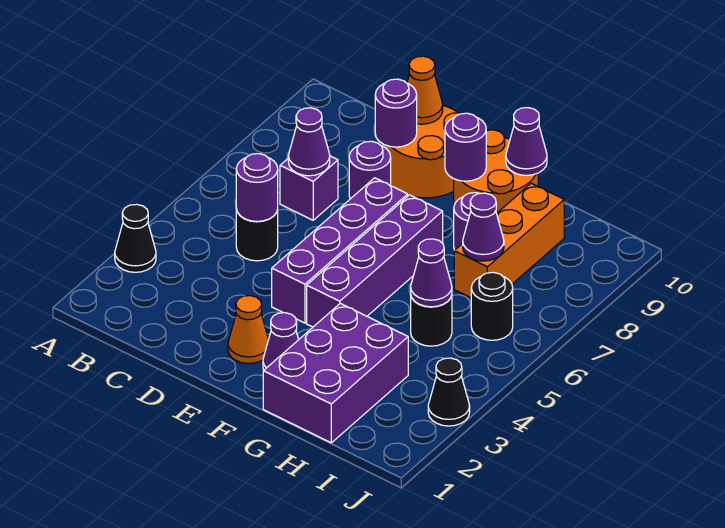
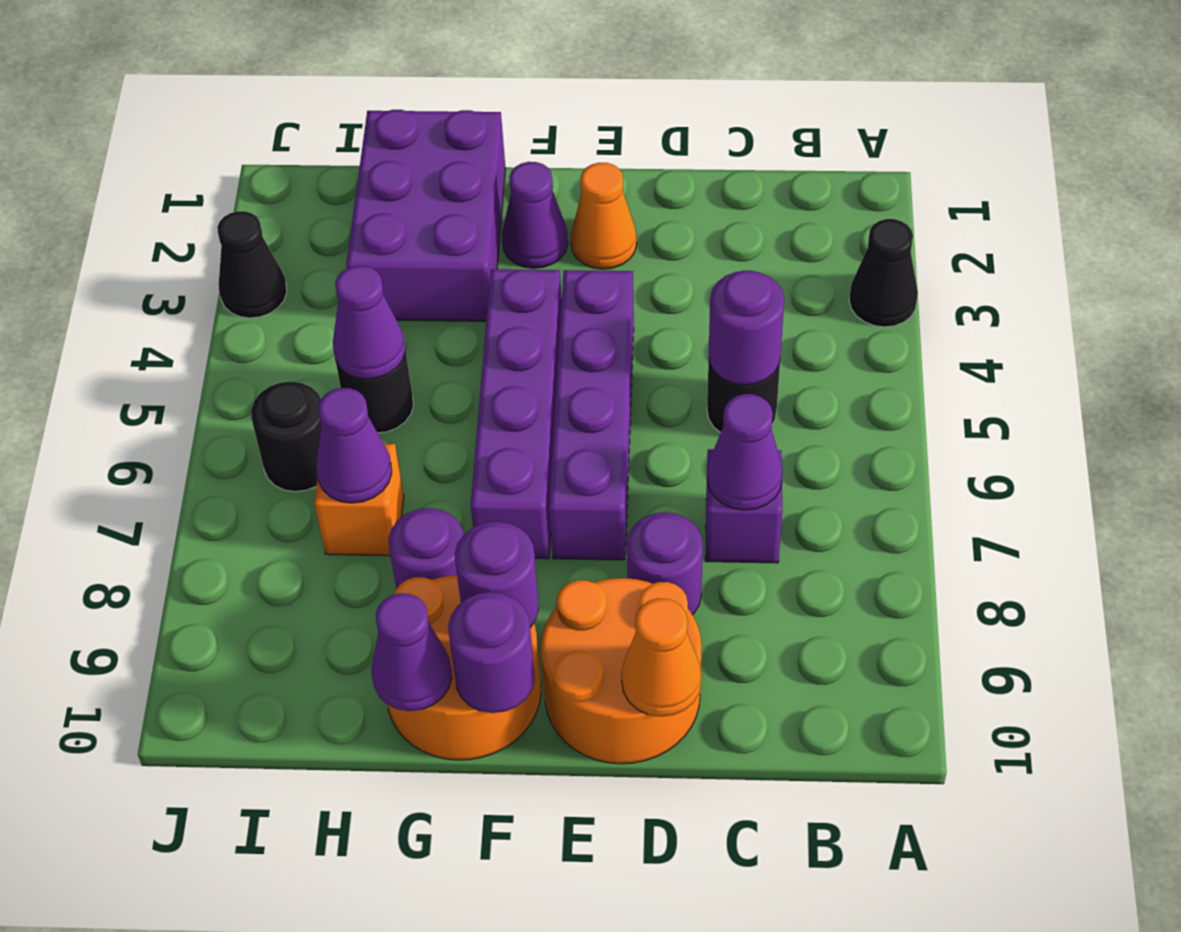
purple 1x1 round brick [375,79,417,147] -> purple 1x1 round brick moved to [448,592,535,713]
orange 1x3 brick [454,183,564,298] -> orange 1x1 brick [314,444,404,556]

